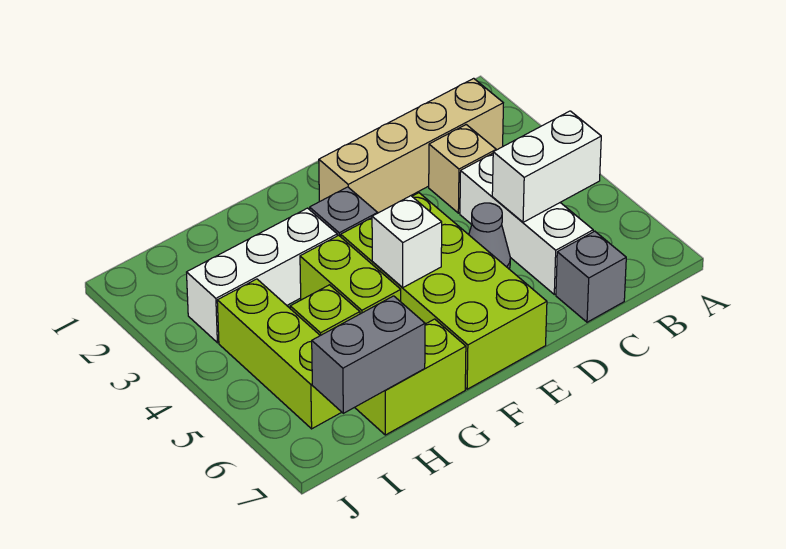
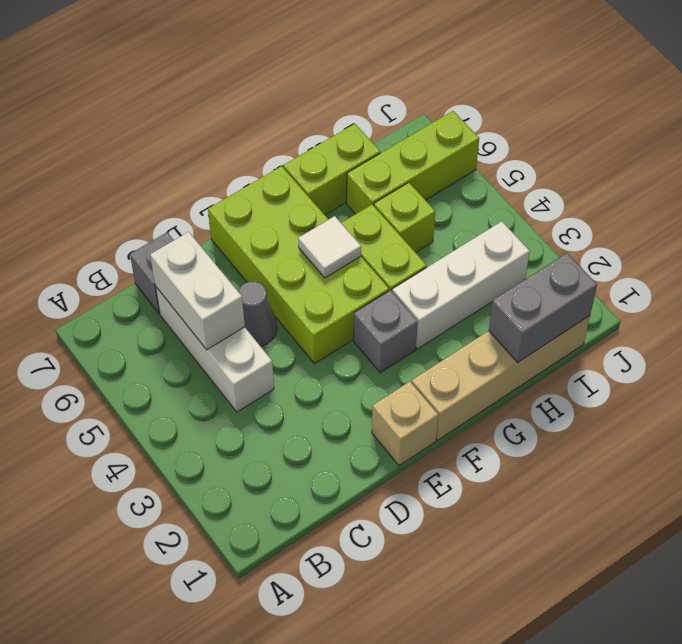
tan 1x4 brick [319,78,503,213] -> tan 1x4 brick moved to [412,316,590,440]
white 1x2 brick [492,111,601,222] -> white 1x2 brick turned to [150,232,245,350]
tan 1x1 brick [429,125,496,213] -> tan 1x1 brick moved to [372,382,438,466]
white 1x1 brick [372,196,442,288] -> white 1x1 tile [298,216,361,278]
grey 1x2 brick [312,296,425,413] -> grey 1x2 brick moved to [489,253,597,362]
lime 1x3 brick [217,279,341,429] -> lime 1x3 brick turned to [347,111,479,214]

